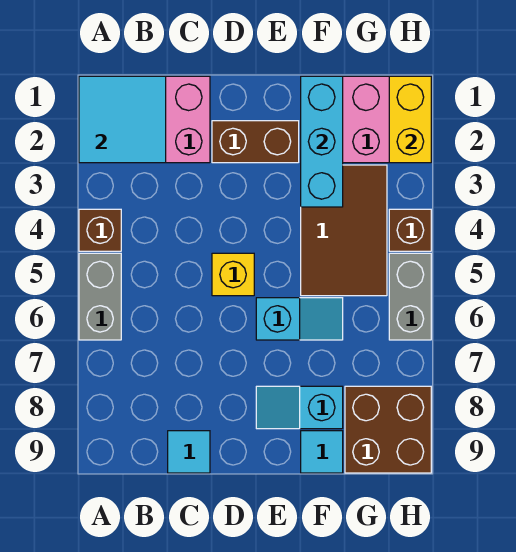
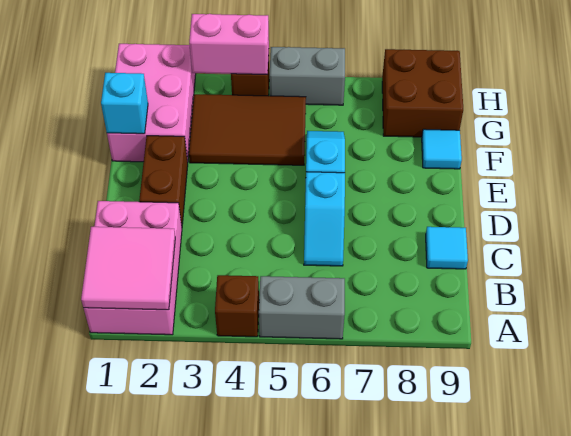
cyan 2x2 tile [79,76,166,163] -> pink 2x2 tile [81,227,175,310]
yellow 1x1 brick [212,253,254,296] -> none
cyan 1x2 slope [256,386,343,429] -> cyan 1x2 slope moved to [304,172,345,266]
cyan 1x3 brick [301,76,343,207] -> cyan 1x1 brick [101,73,148,134]
yellow 1x2 brick [389,76,431,163] -> none
none -> pink 1x2 brick [189,14,269,75]

